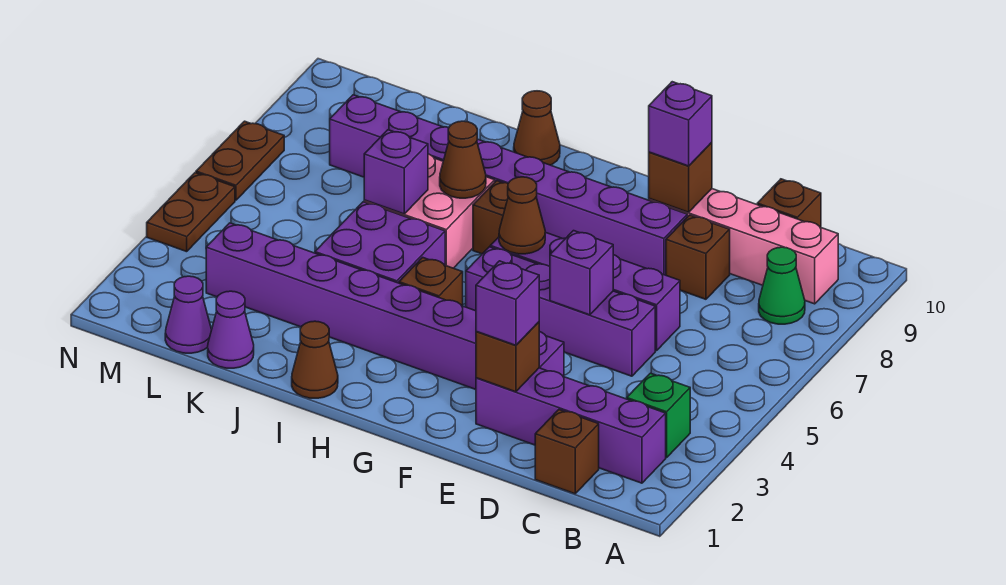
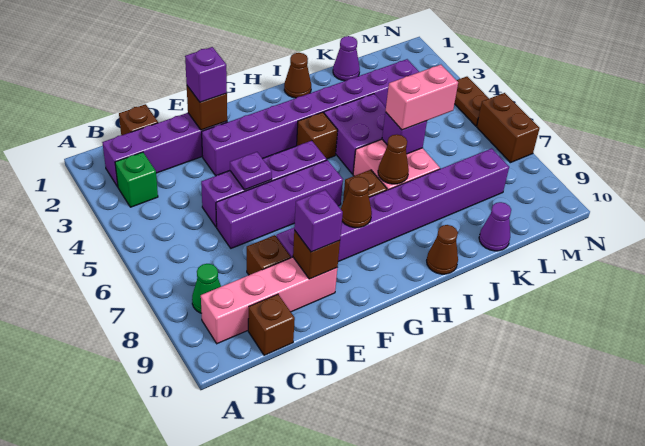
purple 1x1 brick [550,231,613,315] -> purple 1x1 plate [230,152,272,190]
brown 1x1 cone [499,177,545,254] -> brown 1x1 cone moved to [341,177,372,228]
none -> pink 1x2 brick [385,65,458,130]
purple 1x1 cone [165,276,212,353] -> purple 1x1 cone moved to [479,202,511,251]
brown 1x2 plate [196,121,284,200] -> brown 1x2 brick [477,93,540,163]

